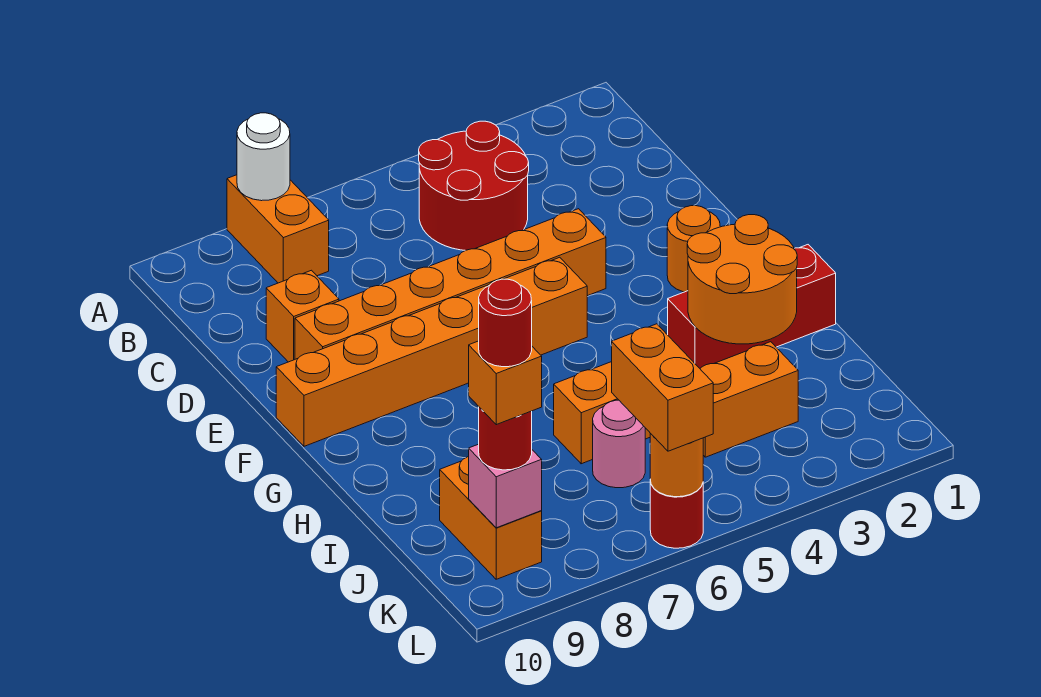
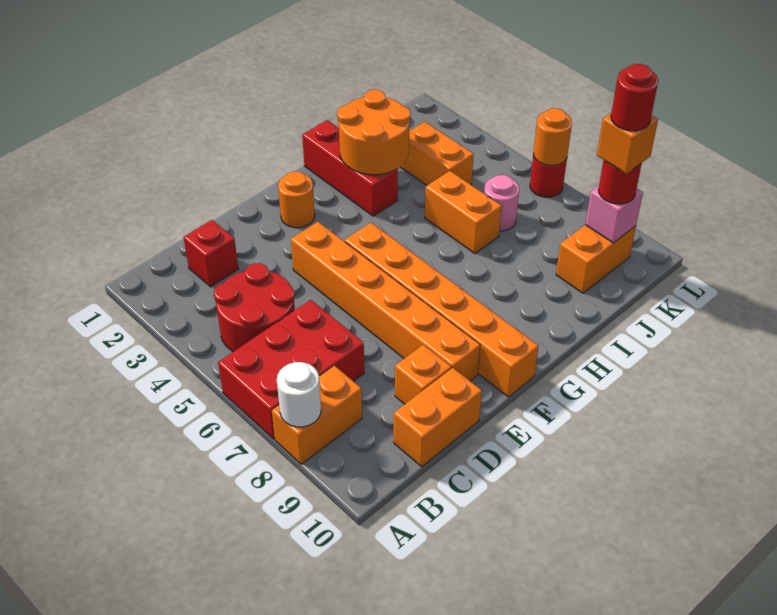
none -> red 2x3 brick [218,300,364,439]
none -> red 1x1 brick [183,220,238,287]
orange 1x2 brick [612,324,713,451] -> orange 1x2 brick moved to [394,368,482,467]

